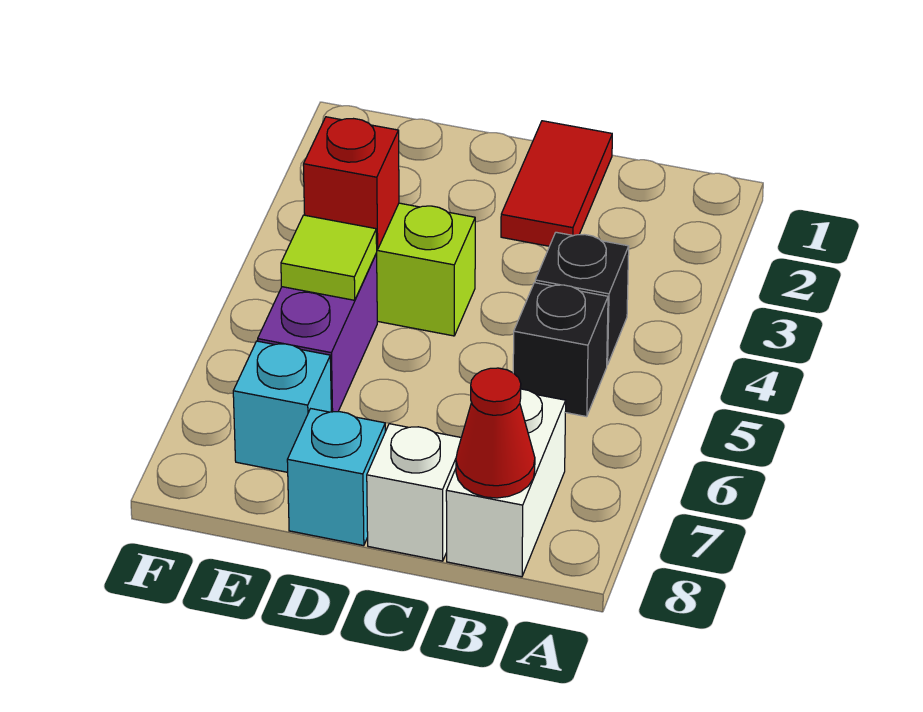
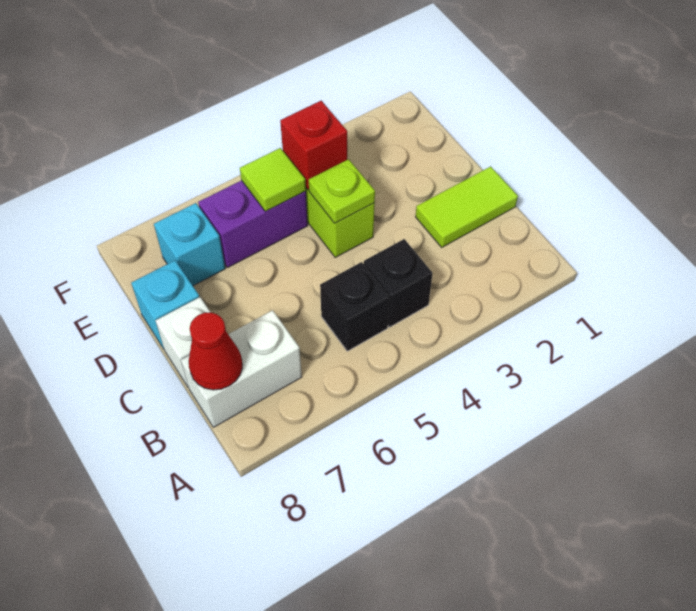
red 1x2 tile [501,121,612,246] -> lime 1x2 tile [415,166,518,247]
none -> lime 1x1 plate [309,159,375,223]

